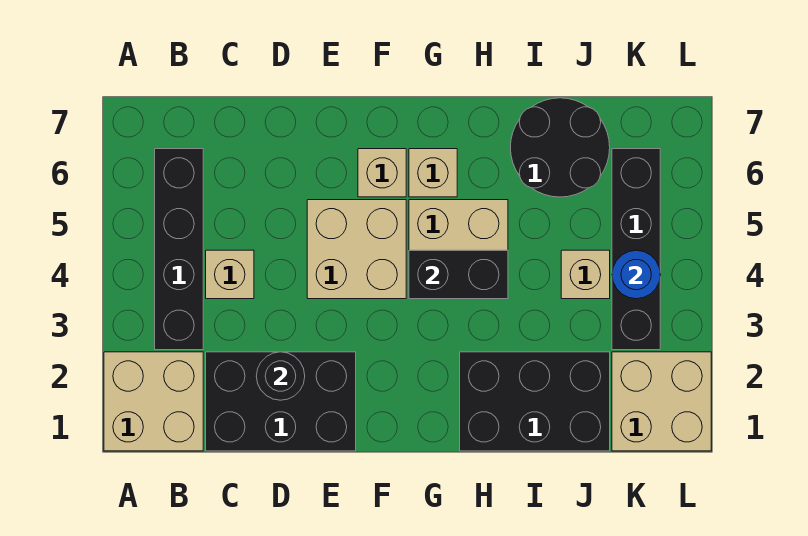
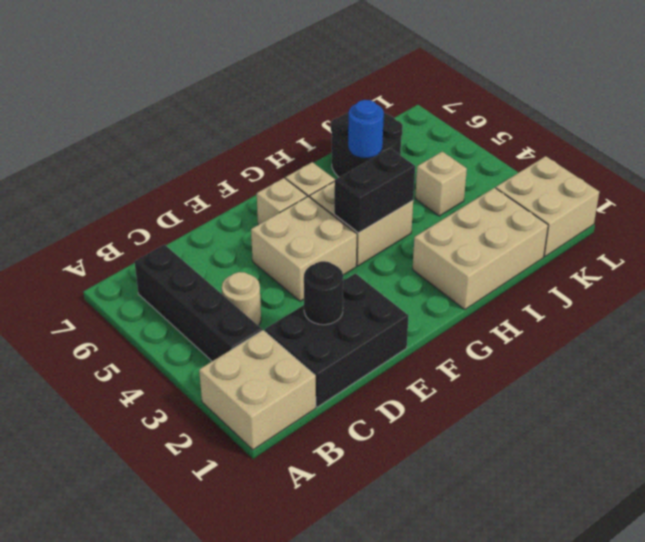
tan 1x1 brick [206,250,254,299] -> tan 1x1 round brick [222,272,261,326]
black 2x3 brick [460,352,610,451] -> tan 2x3 brick [413,188,548,309]
black 1x4 brick [612,149,660,350] -> none
blue 1x1 round brick [612,250,660,299] -> blue 1x1 round brick moved to [348,100,384,158]

